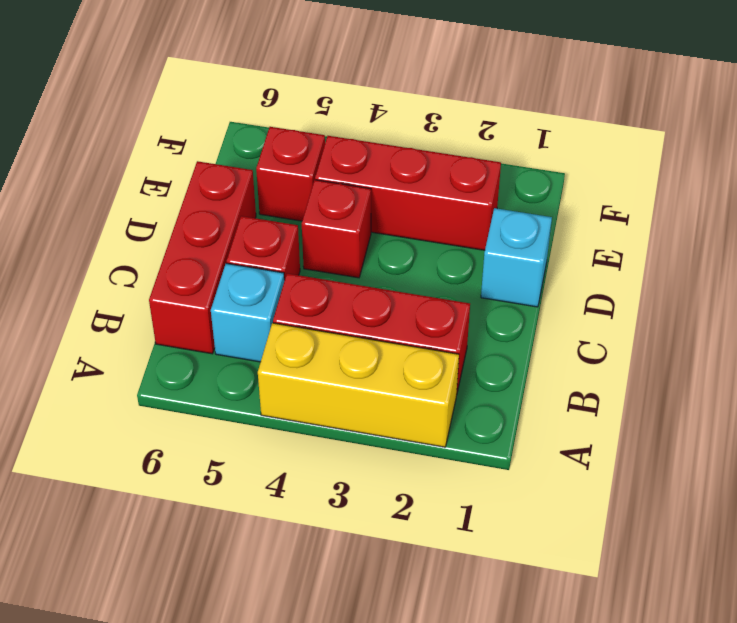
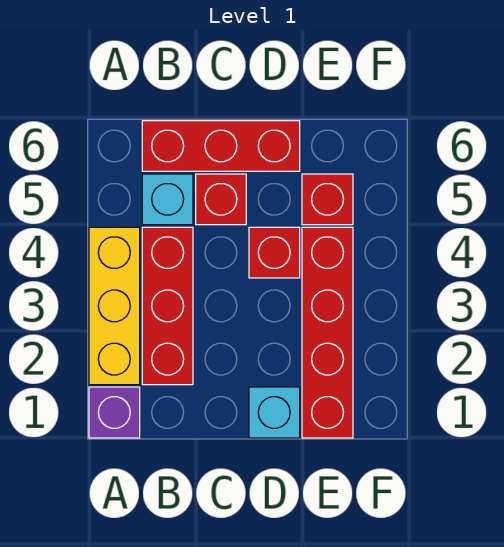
none -> purple 1x1 brick [89,387,140,438]
red 1x3 brick [315,136,501,250] -> red 1x4 brick [302,227,353,438]

